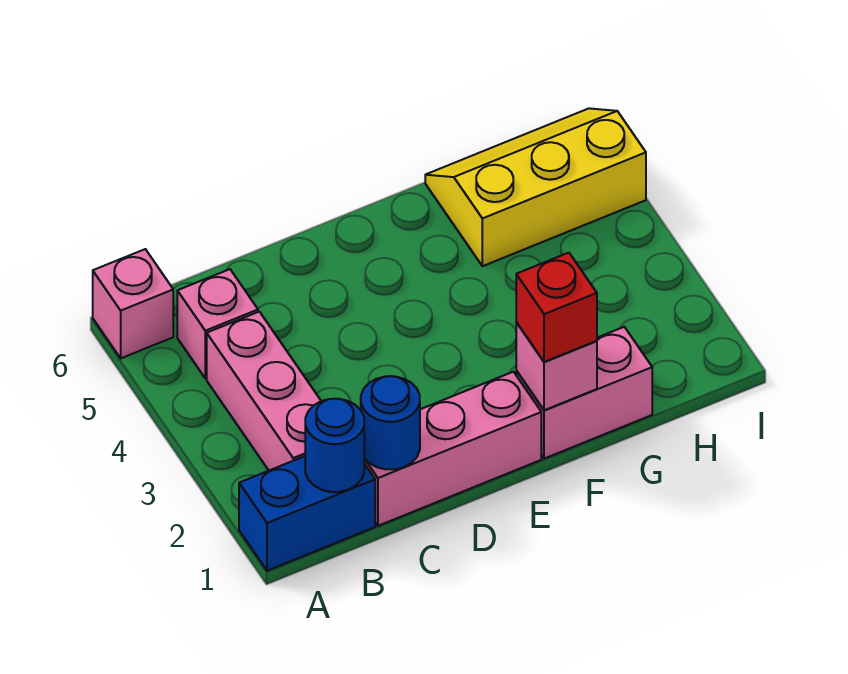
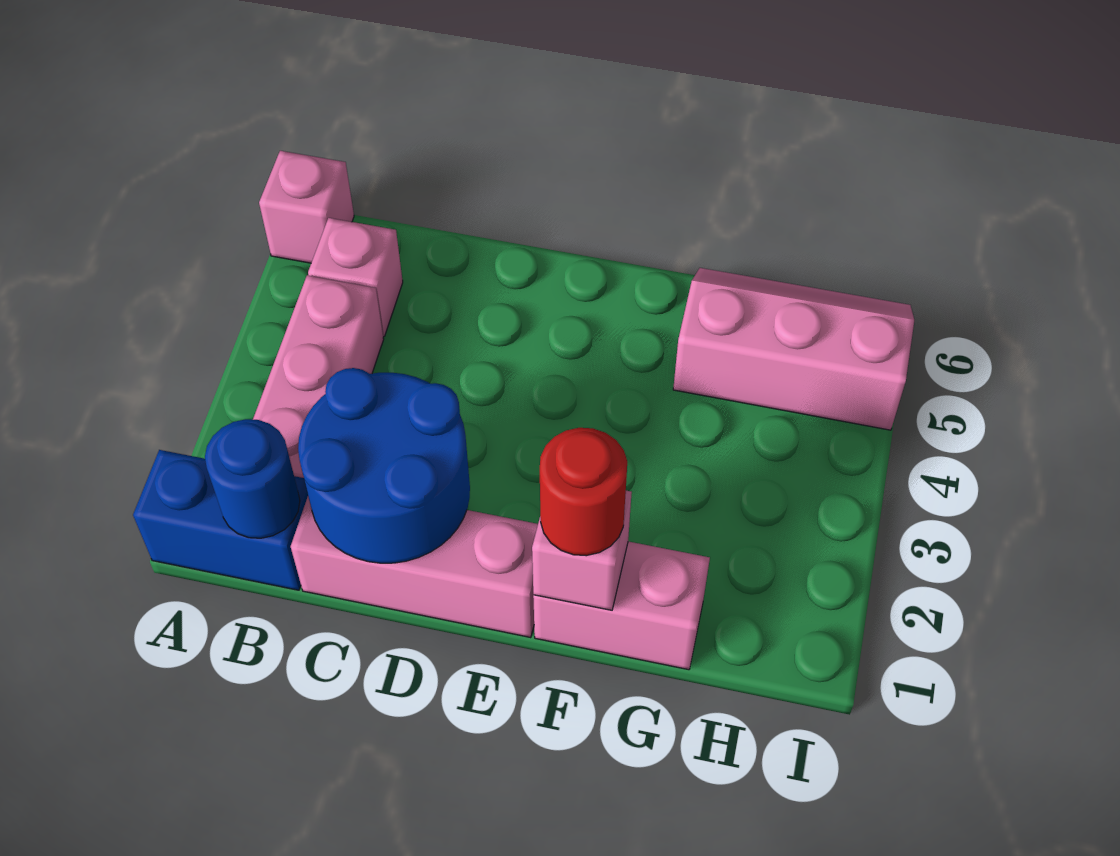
blue 1x1 round brick [361,376,420,469] -> blue 2x2 round brick [298,368,470,563]
red 1x1 brick [516,253,597,362] -> red 1x1 round brick [540,428,627,556]
yellow 2x3 slope [425,108,646,266] -> pink 2x3 slope [673,268,914,430]

